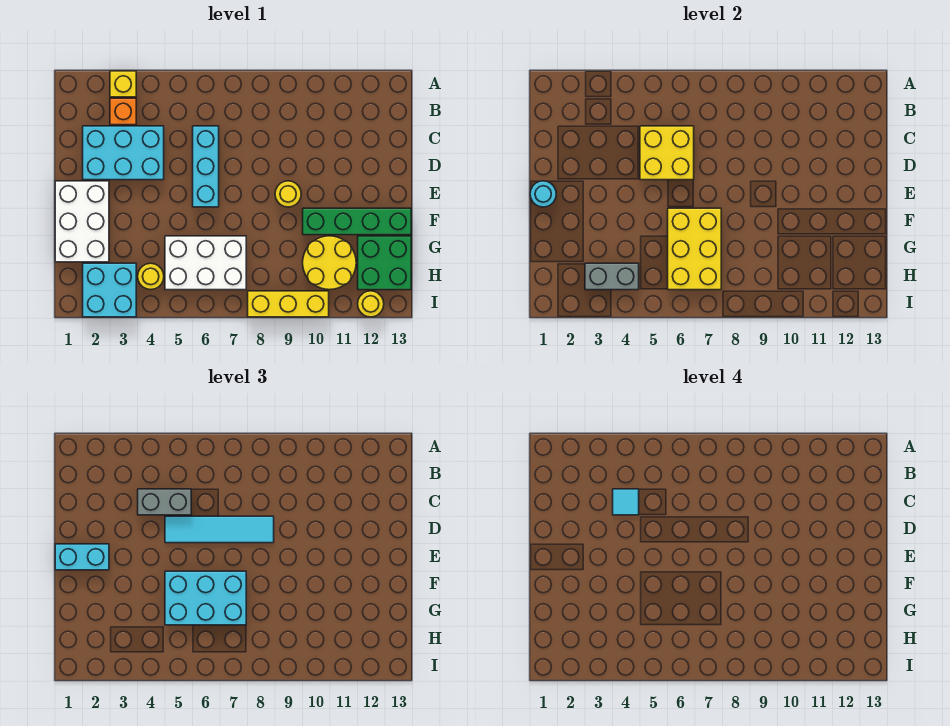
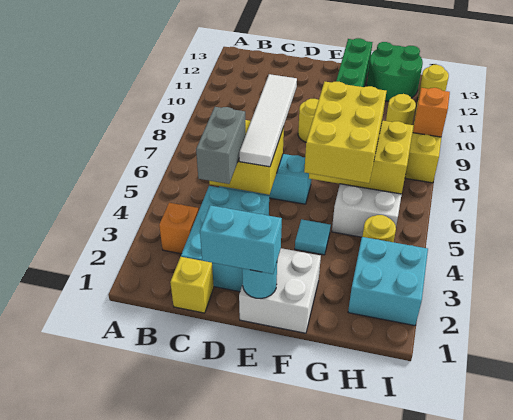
yellow 1x1 brick [110,71,136,97] -> yellow 1x1 brick moved to [170,257,214,313]
cyan 1x1 tile [613,489,639,515] -> cyan 1x1 tile moved to [295,219,331,255]
cyan 1x4 tile [165,516,274,543] -> white 1x4 tile [239,74,297,167]
white 2x3 brick [55,181,109,262] -> white 2x2 brick [239,248,321,333]
cyan 1x2 brick [55,544,109,570] -> cyan 1x2 brick turned to [200,205,282,274]
cyan 2x3 brick [165,571,246,625] -> yellow 2x3 brick [304,82,387,183]
yellow 2x2 round brick [303,236,356,290] -> yellow 1x1 round brick [386,94,416,125]
green 2x2 brick [358,236,411,290] -> green 2x2 round brick [367,42,423,102]
grey 1x2 brick [585,263,639,290] -> none
none -> orange 1x1 brick [413,88,450,137]

